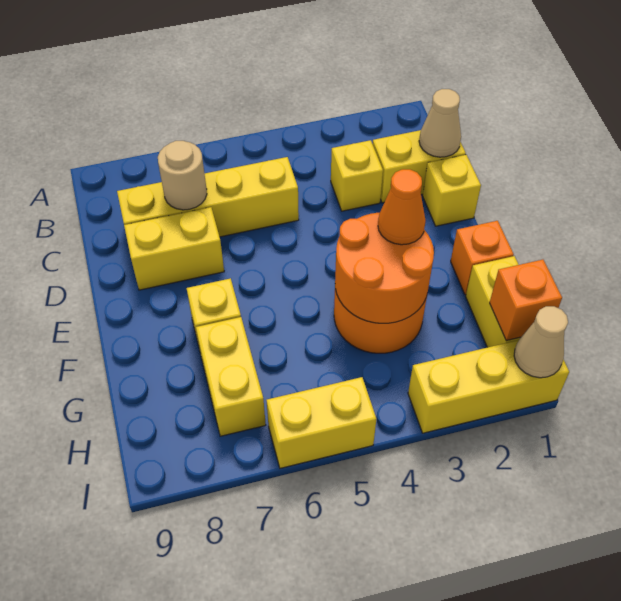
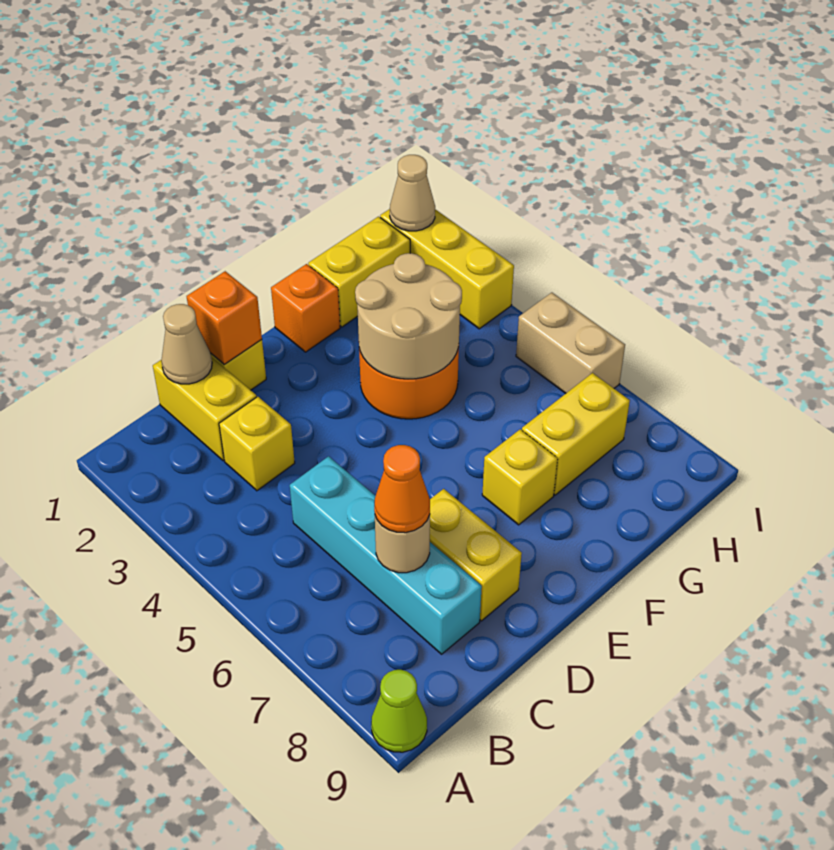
none -> lime 1x1 cone [371,670,427,752]
yellow 1x4 brick [117,157,299,237] -> cyan 1x4 brick [290,456,482,654]
orange 2x2 round brick [335,213,434,323] -> tan 2x2 round brick [355,253,462,379]
orange 1x1 cone [378,169,426,245] -> orange 1x1 cone moved to [374,445,430,533]
orange 1x1 brick [490,260,562,341] -> orange 1x1 brick moved to [187,271,262,365]
yellow 1x2 brick [266,377,376,468] -> tan 1x2 brick [516,293,625,393]

